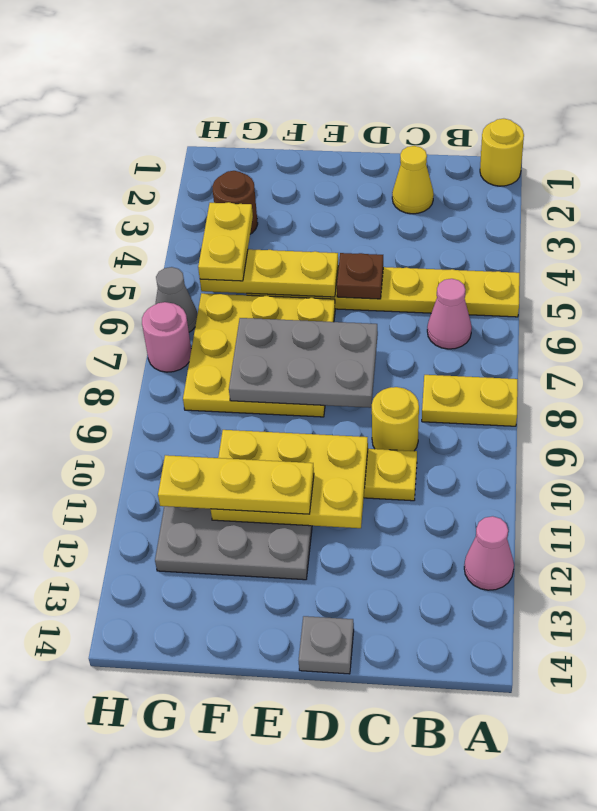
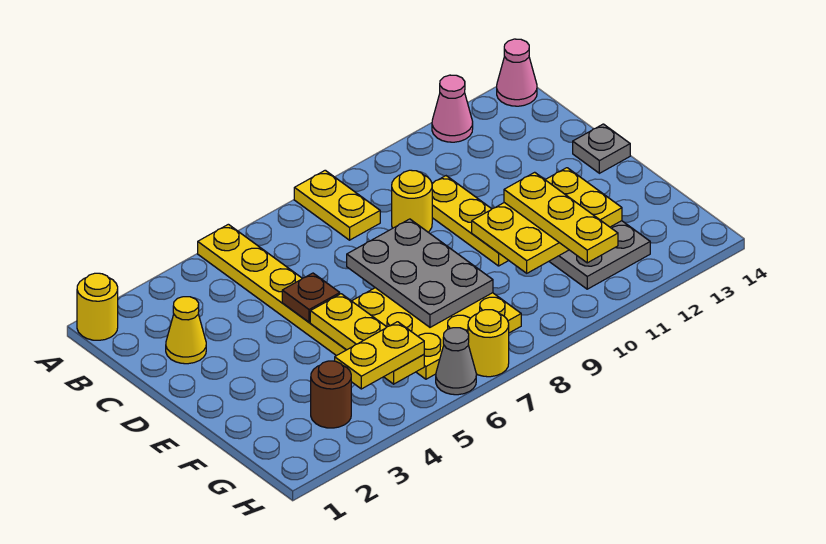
pink 1x1 cone [427,279,472,349] -> pink 1x1 cone moved to [497,39,537,106]
yellow 2x3 plate [211,430,368,528] -> yellow 2x3 plate turned to [472,168,622,273]
pink 1x1 round brick [142,302,191,372] -> yellow 1x1 round brick [468,310,509,377]

